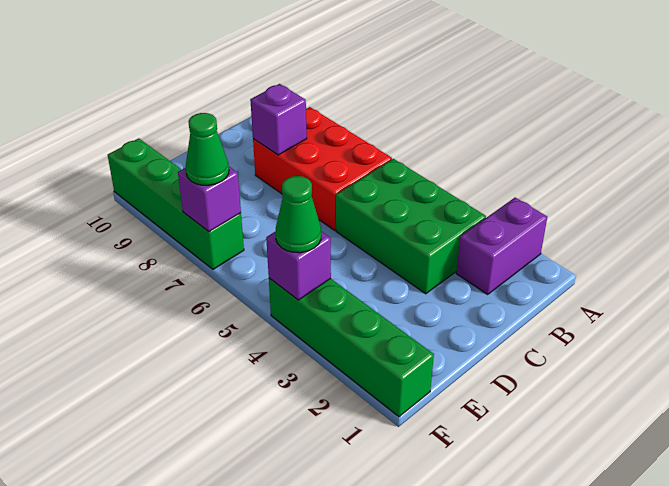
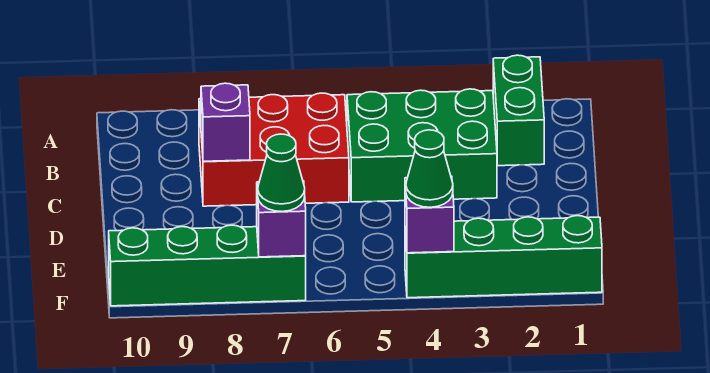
purple 1x2 brick [456,198,547,294] -> green 1x2 brick [493,55,544,166]

